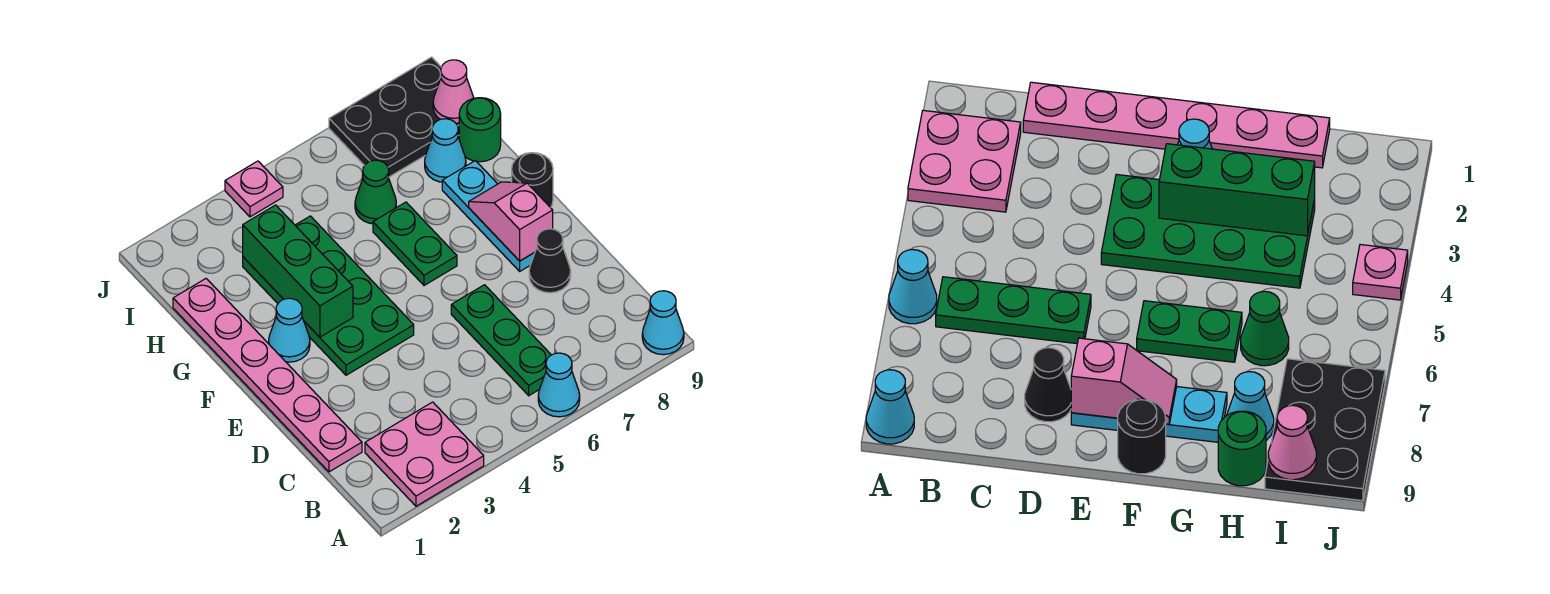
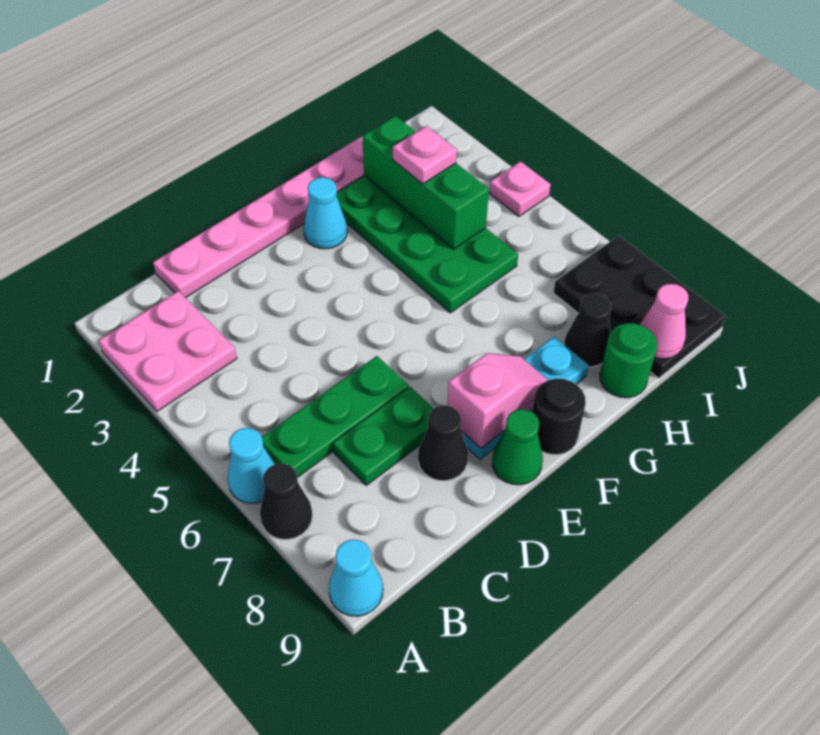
none -> black 1x1 cone [260,464,312,539]
green 2x4 plate [243,216,414,375] -> green 2x4 plate turned to [336,176,518,313]
green 1x3 brick [243,205,353,337] -> green 1x3 brick turned to [362,116,489,249]
green 1x2 plate [373,202,457,285] -> green 1x2 plate moved to [333,387,434,485]
none -> pink 1x1 plate [393,126,457,184]
green 1x1 cone [355,160,396,224] -> green 1x1 cone moved to [492,409,543,485]
cyan 1x1 cone [425,119,466,182] -> black 1x1 cone [564,293,611,367]

